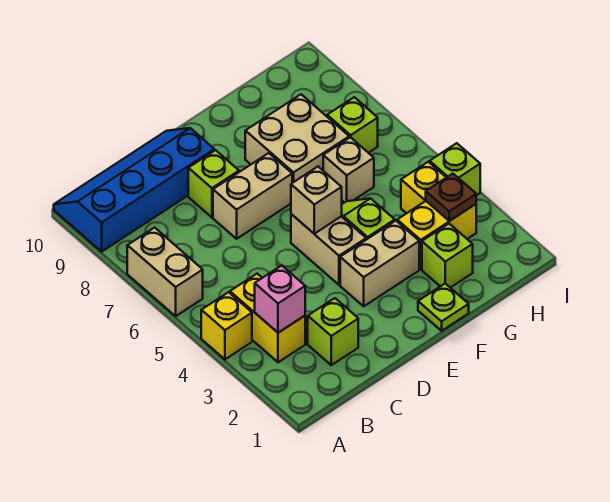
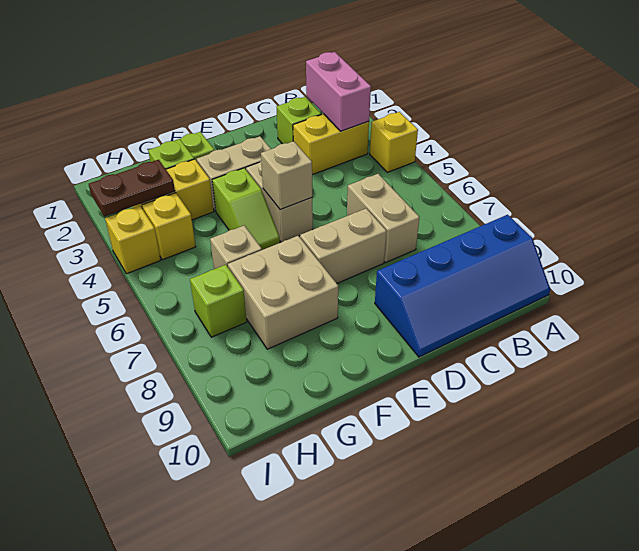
tan 1x2 brick [127,228,203,316] -> tan 1x2 brick moved to [347,174,419,262]
yellow 1x2 brick [230,274,305,362] -> yellow 1x2 brick turned to [293,114,369,175]
pink 1x1 brick [255,265,305,333] -> pink 1x2 brick [306,52,371,131]
lime 1x1 brick [188,150,239,217] -> none
brown 1x1 plate [426,174,476,221] -> brown 1x2 plate [89,160,175,217]
lime 1x1 brick [430,143,480,195] -> yellow 1x1 brick [105,206,160,274]

